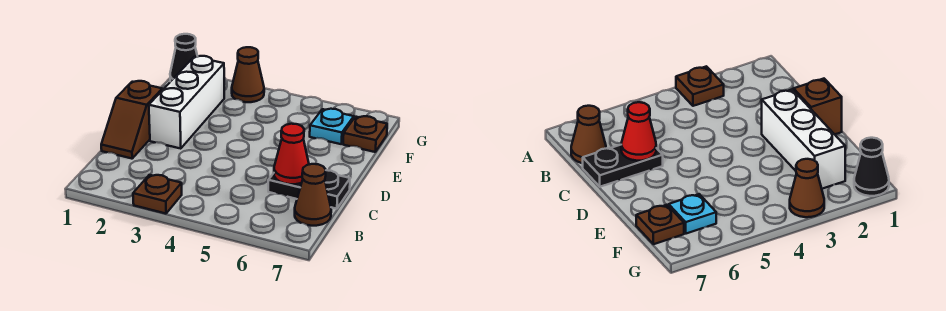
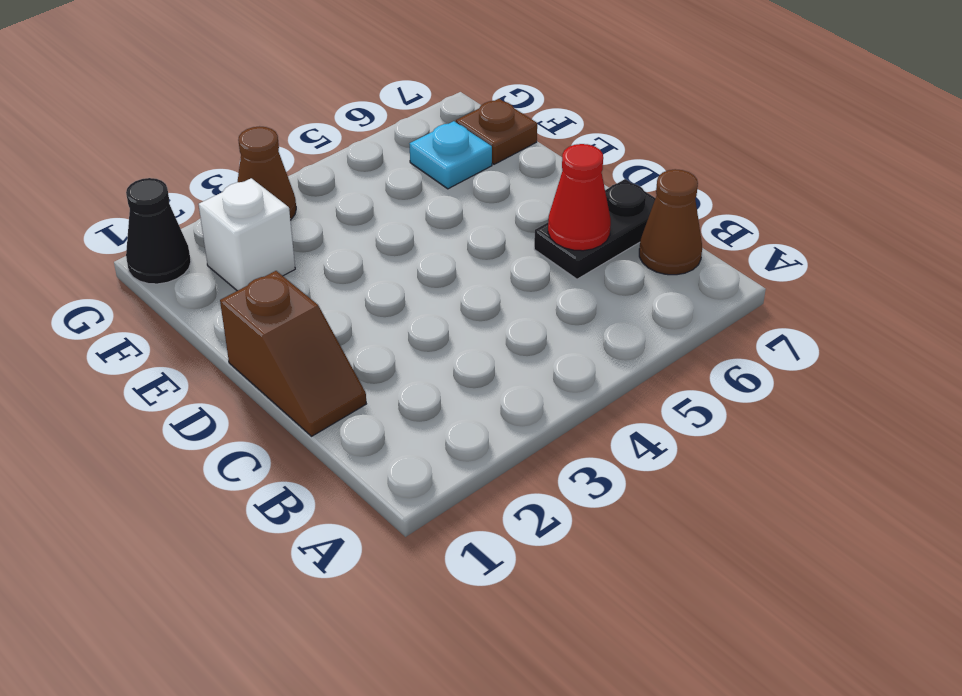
brown 1x1 plate [133,175,182,214] -> none
white 1x3 brick [149,56,224,149] -> white 1x1 brick [199,178,295,291]

